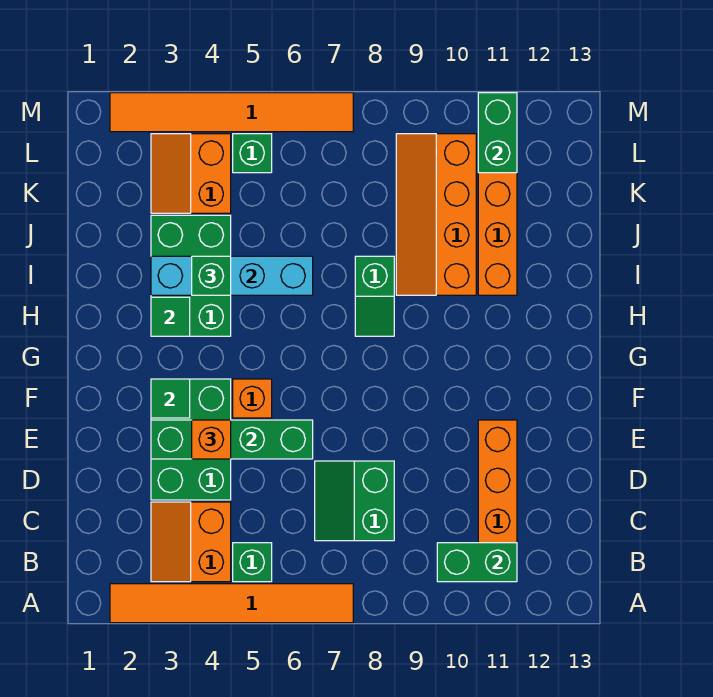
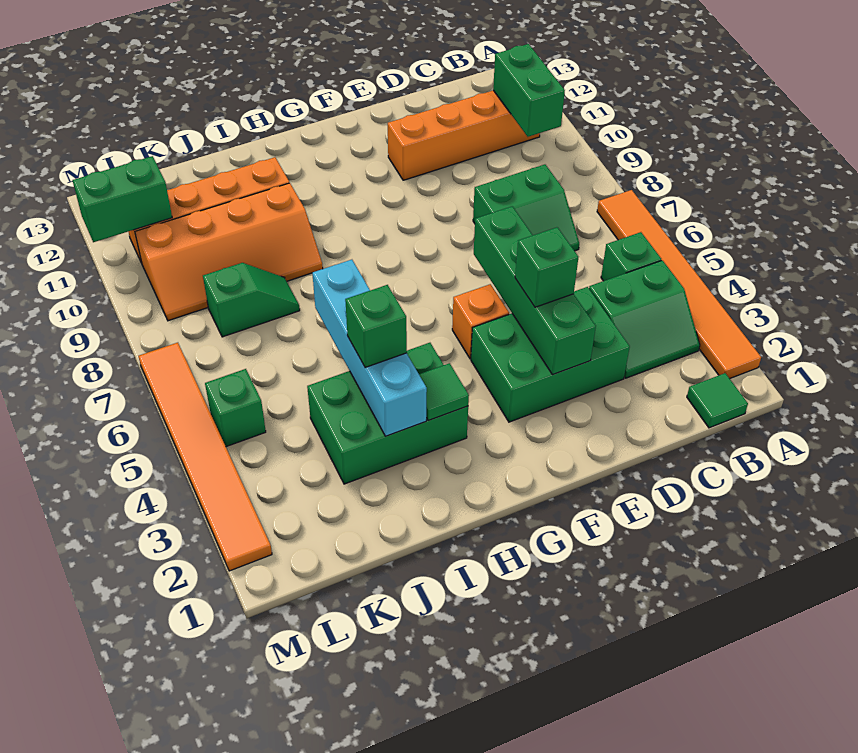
orange 2x2 slope [151,502,231,582] -> green 2x2 slope [589,260,700,378]
orange 1x1 brick [192,420,231,459] -> green 1x1 brick [515,227,578,307]
green 1x1 tile [151,379,190,418] -> green 1x1 tile moved to [687,373,748,428]
green 1x2 slope [355,256,394,336] -> green 1x2 slope moved to [203,263,300,337]
orange 2x2 slope [151,134,231,213] -> none

